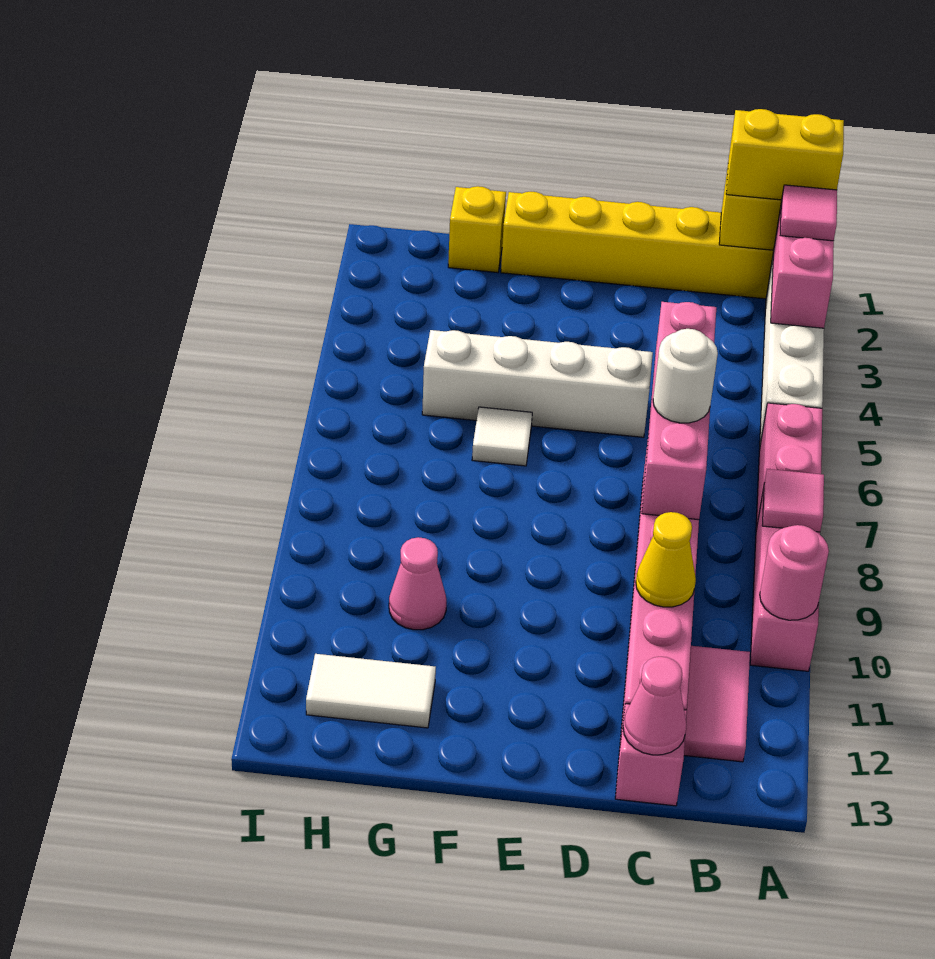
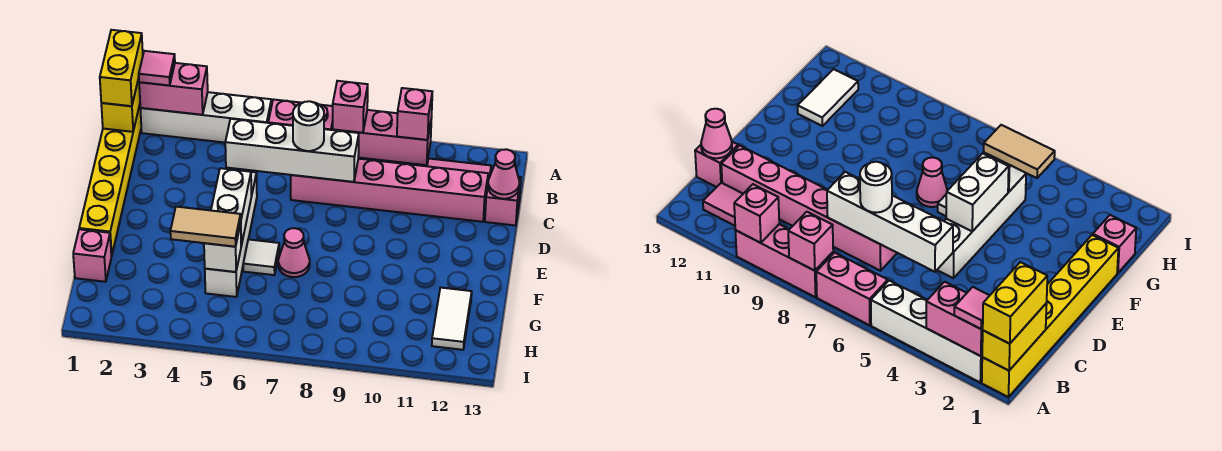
pink 1x1 tile [762,469,824,532] -> pink 1x1 brick [333,81,368,133]
pink 1x1 round brick [760,525,829,620] -> pink 1x1 brick [397,88,432,140]
pink 1x4 brick [642,302,716,520] -> white 1x4 brick [225,119,359,182]
yellow 1x1 cone [636,512,696,607] -> none
none -> white 1x2 brick [211,168,251,246]
yellow 1x1 brick [448,186,506,273] -> pink 1x1 brick [73,229,111,282]
none -> tan 1x2 tile [170,207,241,247]
none -> white 1x1 brick [204,224,241,272]
pink 1x1 cone [389,537,446,630] -> pink 1x1 cone moved to [278,228,310,277]

